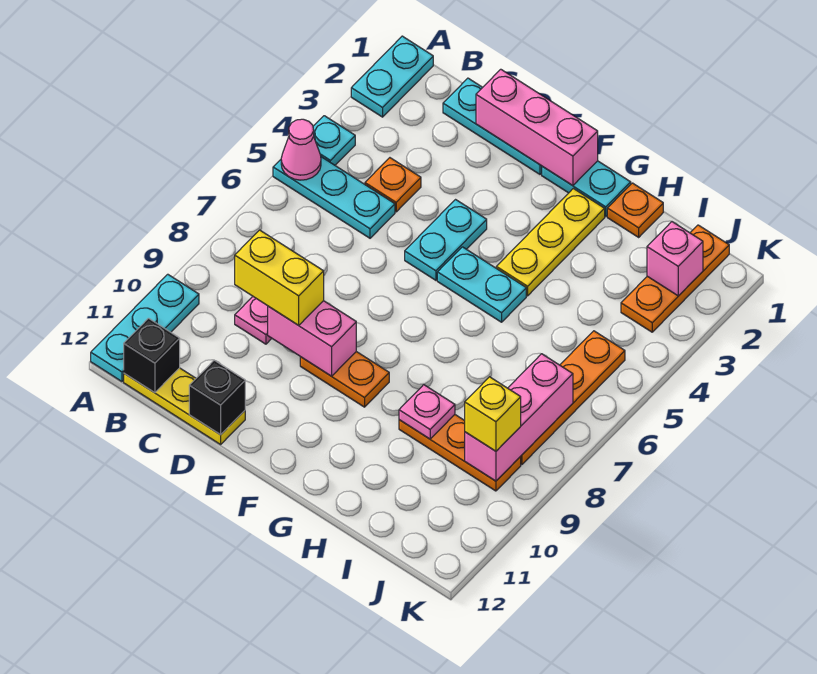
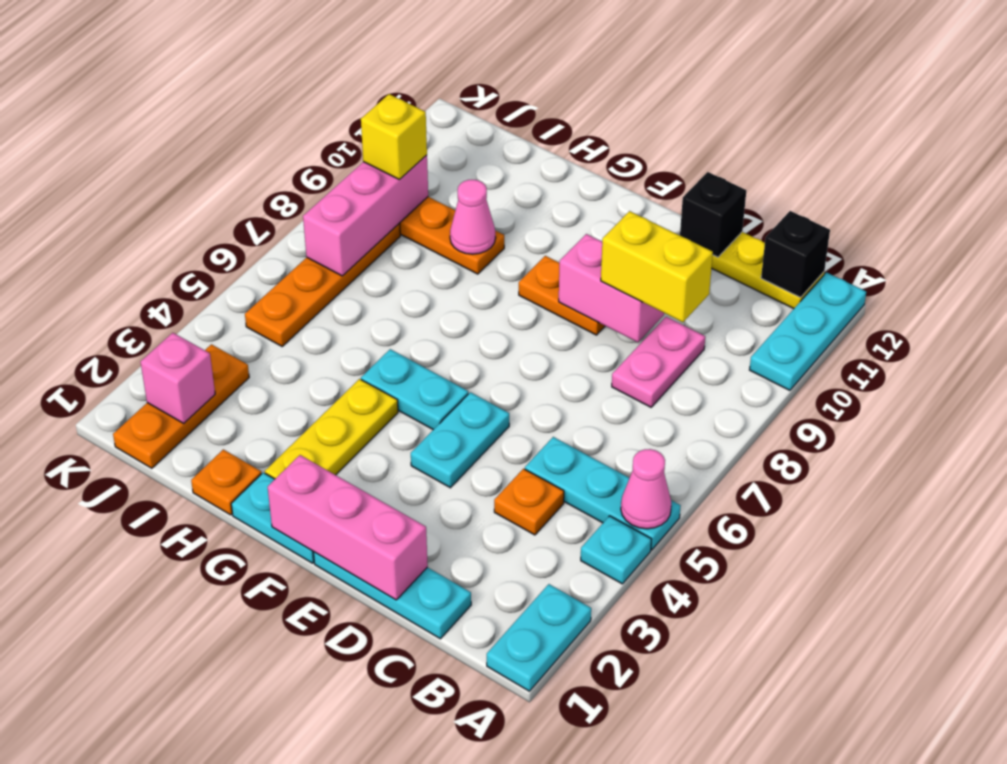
pink 1x1 plate [399,385,455,439] -> pink 1x1 cone [450,180,496,254]

